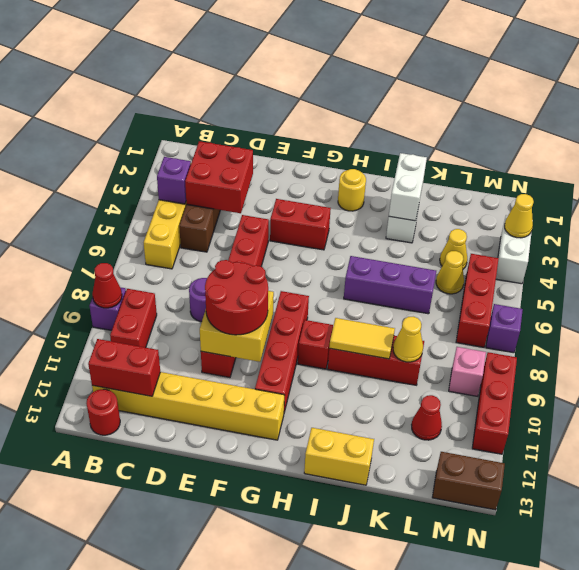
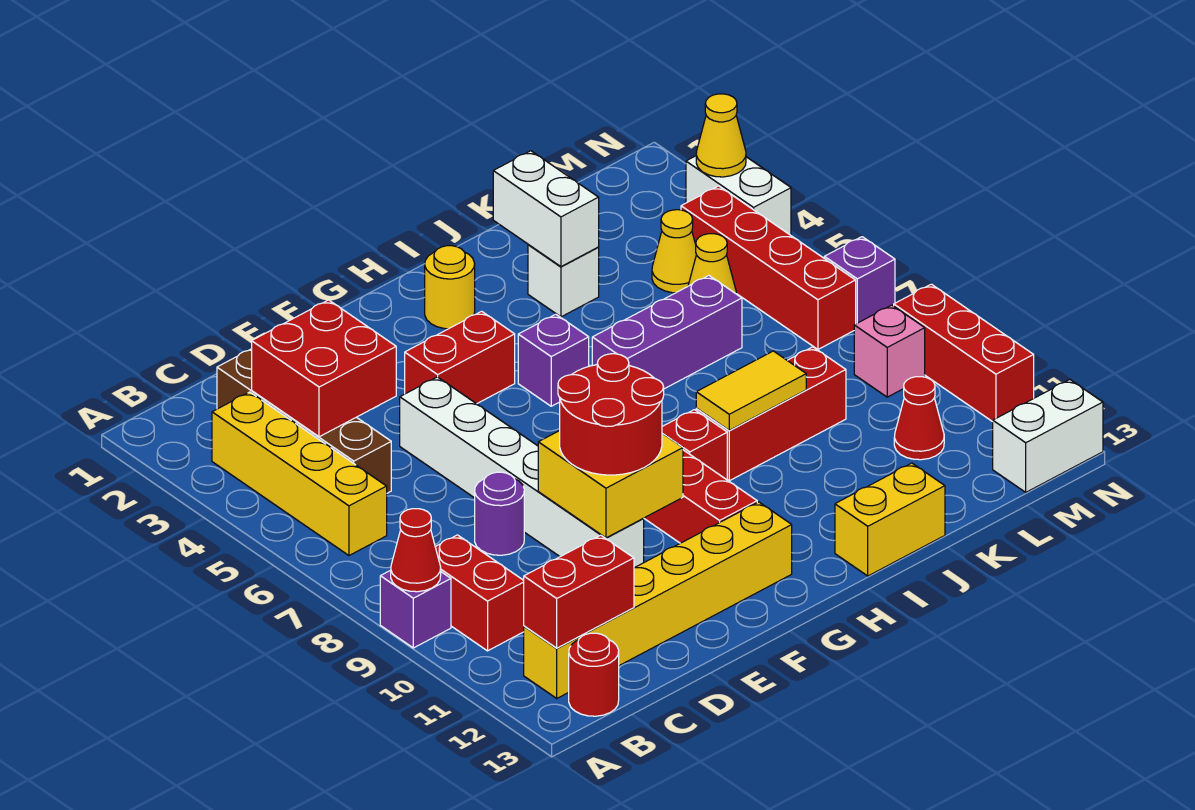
purple 1x1 brick [157,157,191,204] -> purple 1x1 brick moved to [518,314,589,406]
red 1x6 brick [201,215,269,377] -> white 1x6 brick [400,377,644,568]
yellow 1x1 cone [393,317,423,362] -> none
red 1x3 brick [456,254,499,347] -> red 1x4 brick [681,186,856,349]
brown 1x2 brick [432,452,505,510] -> white 1x2 brick [993,380,1103,492]

